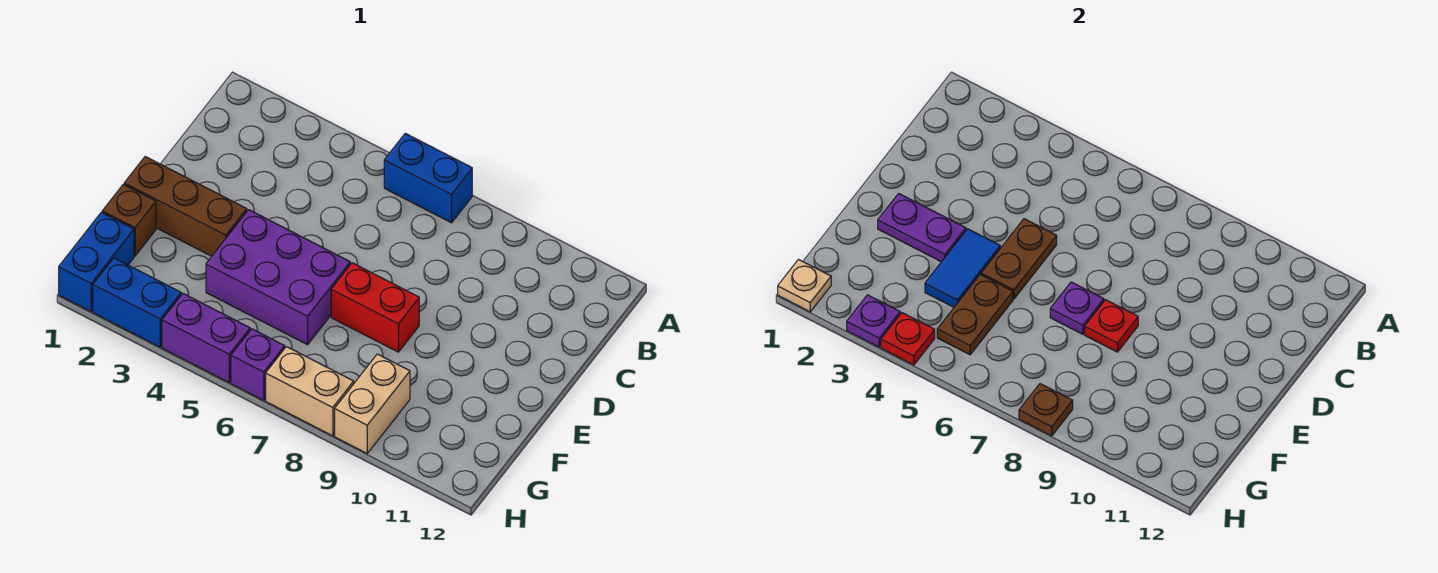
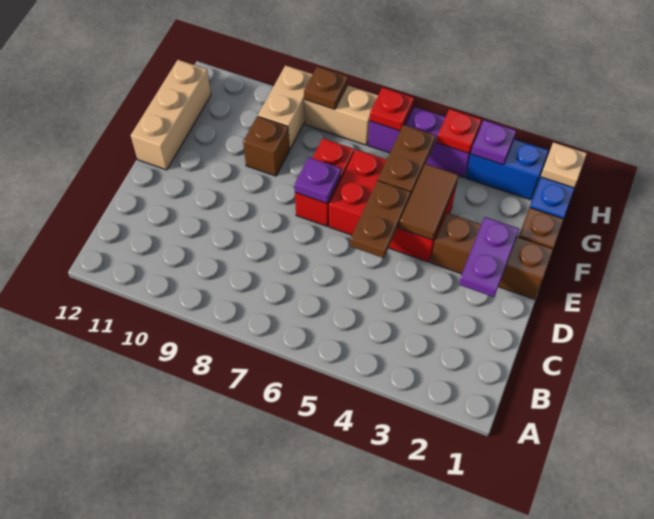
blue 1x2 brick [384,133,472,223] -> none
purple 1x2 plate [878,193,966,262] -> purple 1x2 plate turned to [459,217,519,297]
purple 2x3 brick [206,210,350,345] -> red 2x3 brick [329,149,457,262]
blue 1x2 tile [925,229,1000,307] -> brown 1x2 tile [399,164,458,240]
red 1x2 brick [331,263,419,352] -> red 1x2 brick turned to [295,138,354,226]
red 1x1 plate [1085,300,1138,352] -> red 1x1 plate moved to [370,87,414,131]
none -> tan 1x3 brick [131,60,211,170]
none -> brown 1x1 brick [243,116,289,176]

